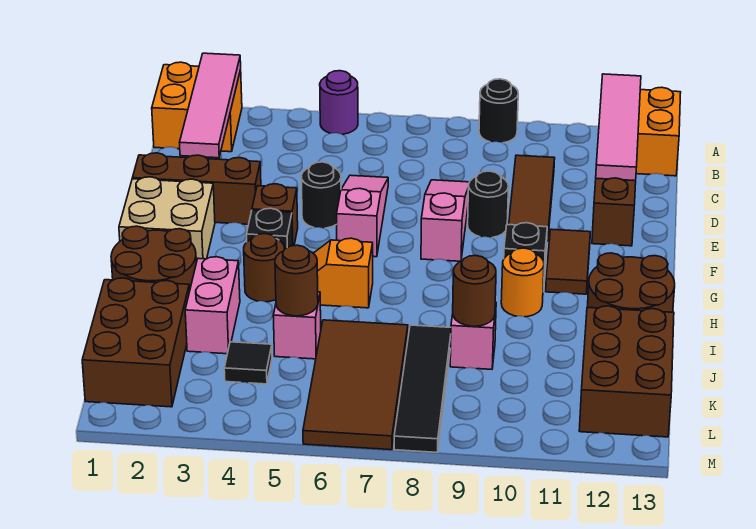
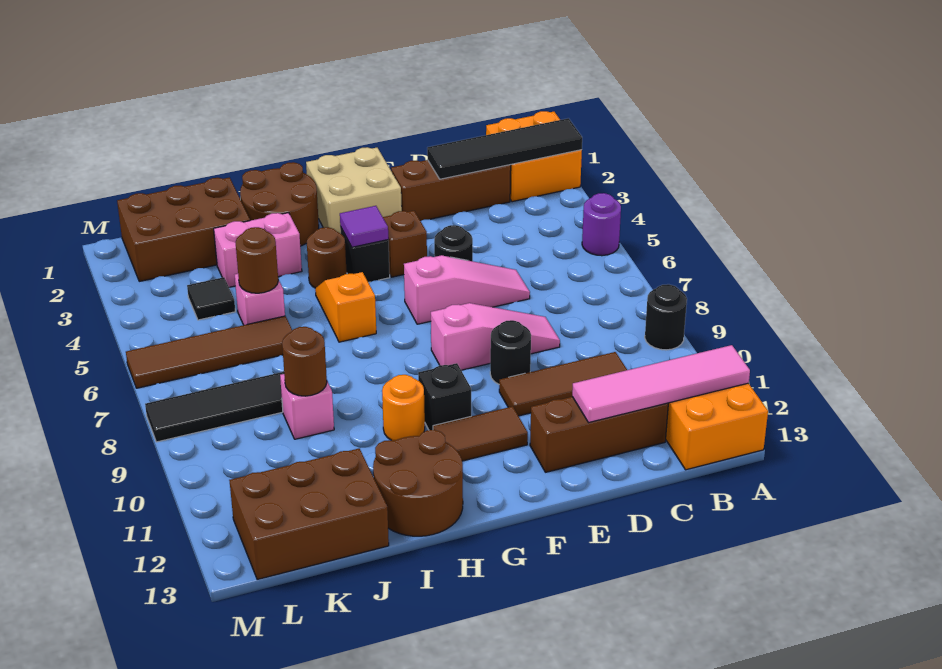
pink 1x4 tile [180,53,241,158] -> black 1x4 tile [427,118,582,179]
brown 1x3 brick [133,153,261,224] -> brown 1x3 brick turned to [391,160,511,221]
none -> purple 1x1 tile [340,206,388,247]
brown 2x4 tile [303,320,408,450] -> brown 1x4 tile [126,316,292,388]

